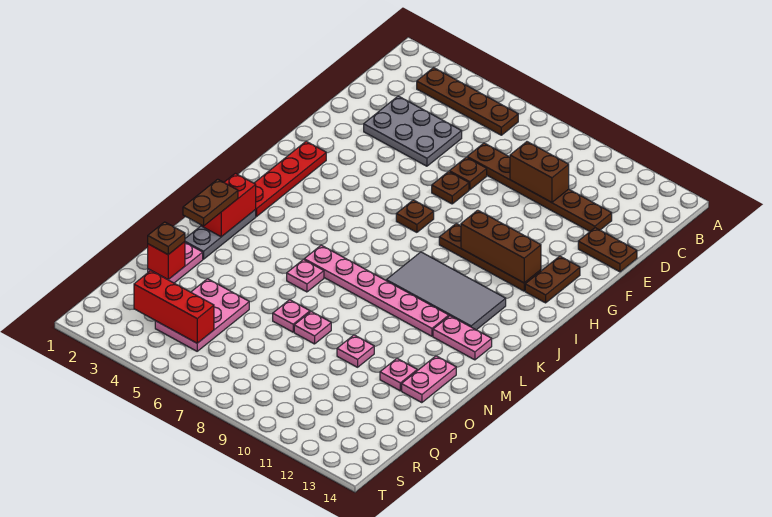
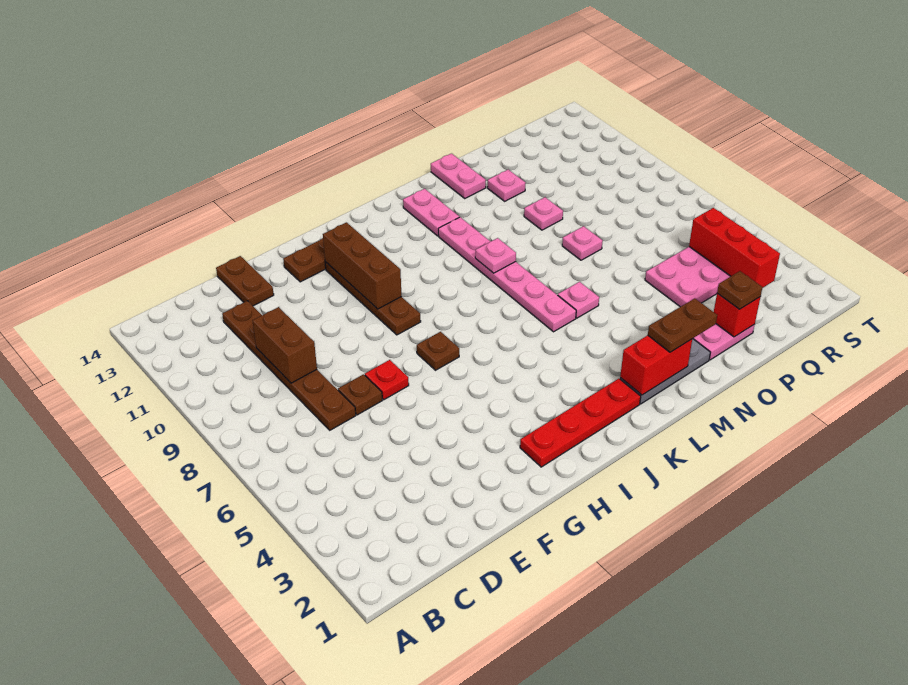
brown 1x4 plate [417,67,518,135] -> none
grey 2x3 plate [364,96,462,166] -> none
brown 1x1 plate [432,172,469,204] -> red 1x1 plate [365,360,409,400]
grey 2x4 tile [386,252,506,330] -> none
pink 1x2 plate [402,356,456,403] -> pink 1x2 plate turned to [431,154,486,198]
pink 1x1 plate [273,300,310,332] -> pink 1x1 plate moved to [475,238,516,273]

